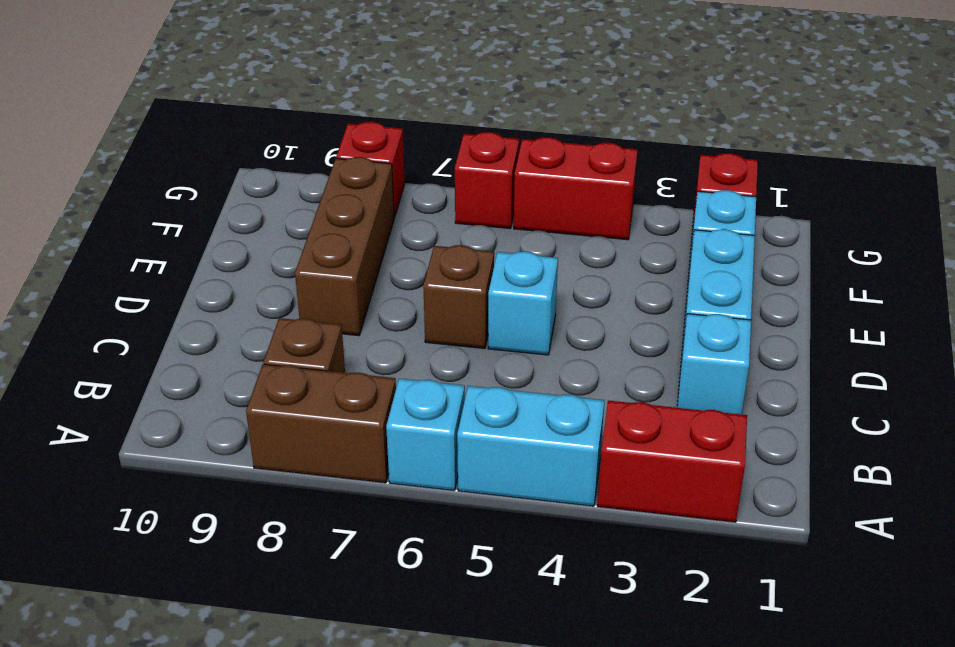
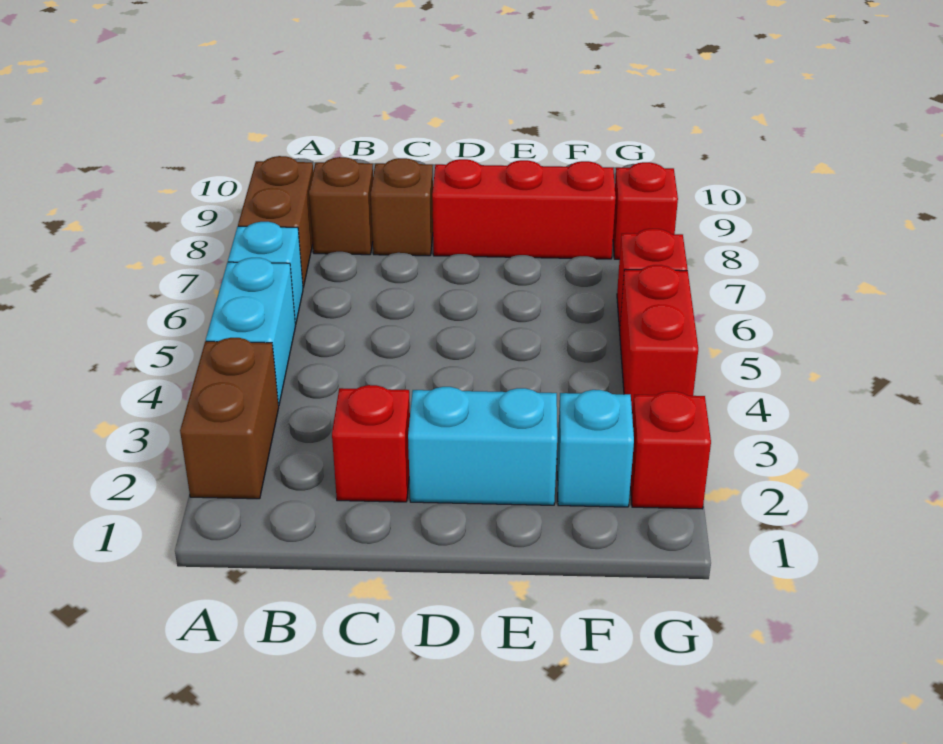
red 1x2 brick [597,401,747,522] -> brown 1x2 brick [180,338,279,499]
cyan 1x1 brick [677,314,751,414] -> red 1x1 brick [332,385,410,502]
cyan 1x1 brick [488,252,558,355] -> none
brown 1x1 brick [423,245,494,349] -> brown 1x1 brick moved to [371,158,433,256]
brown 1x3 brick [295,157,394,336] -> red 1x3 brick [432,159,616,259]

